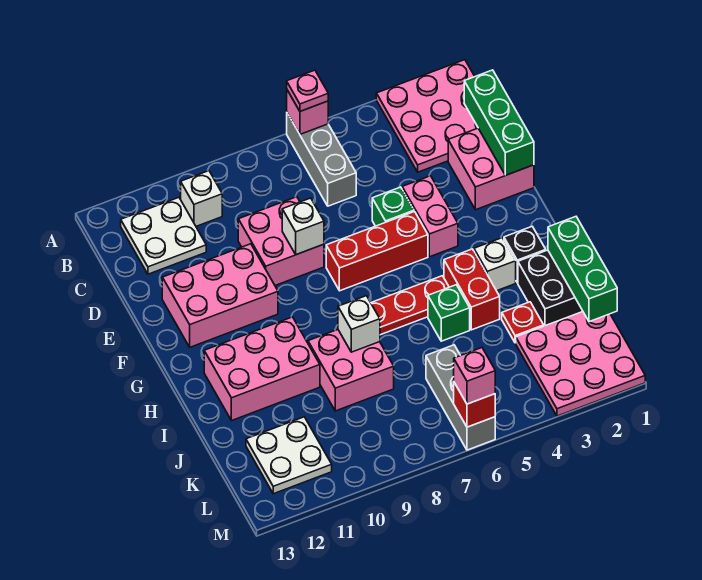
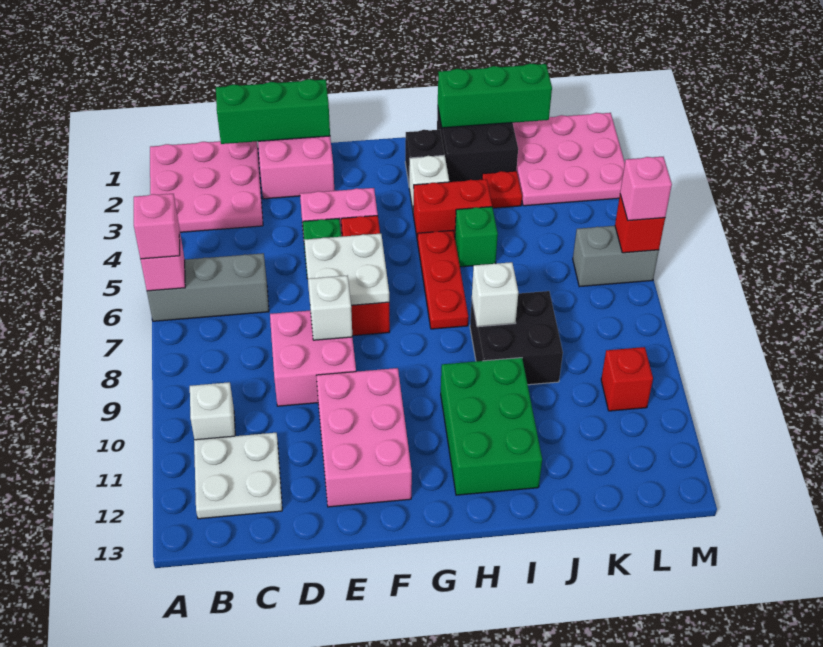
pink 1x1 plate [287,70,328,111] -> pink 1x1 brick [134,194,180,259]
pink 2x3 brick [204,317,320,421] -> green 2x3 brick [441,358,542,495]
pink 2x2 brick [308,330,394,411] -> black 2x2 brick [470,291,563,385]
grey 1x3 brick [426,345,495,450] -> grey 1x2 brick [573,226,659,287]
white 2x2 plate [246,417,332,494] -> white 2x2 plate moved to [304,234,389,306]
none -> red 1x1 brick [601,347,653,411]

